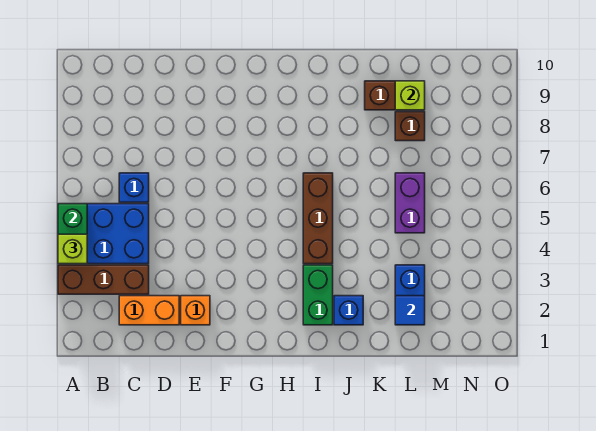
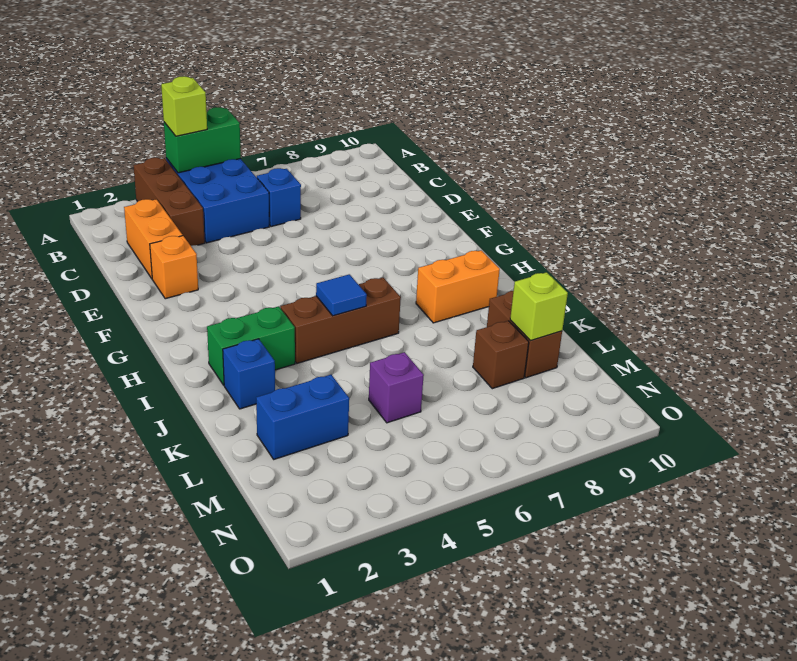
none -> orange 1x2 brick [416,250,500,323]
blue 1x1 tile [395,296,425,325] -> blue 1x1 tile moved to [316,274,367,316]
purple 1x2 brick [395,173,425,233] -> purple 1x1 brick [369,352,424,423]

